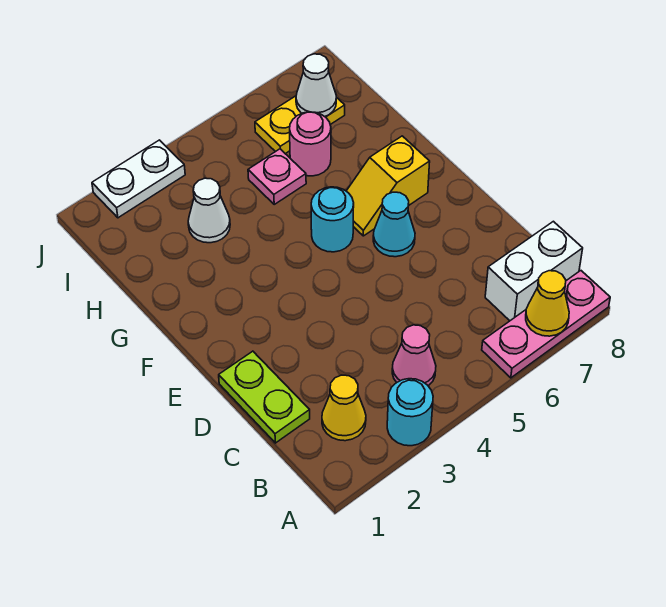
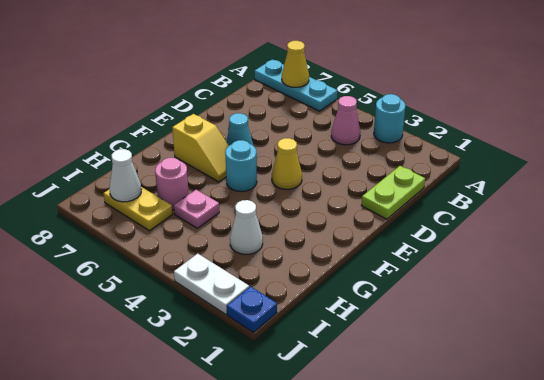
pink 1x3 plate [482,271,610,378] -> cyan 1x3 plate [255,59,337,111]
yellow 1x1 cone [322,375,366,441] -> yellow 1x1 cone moved to [272,138,302,189]
white 1x2 brick [485,221,583,321] -> none
none -> blue 1x1 plate [227,287,277,333]

